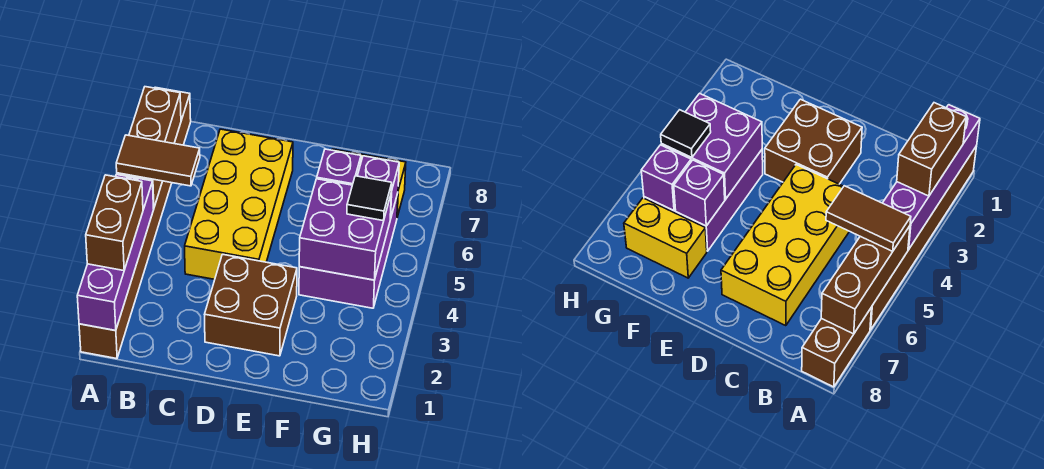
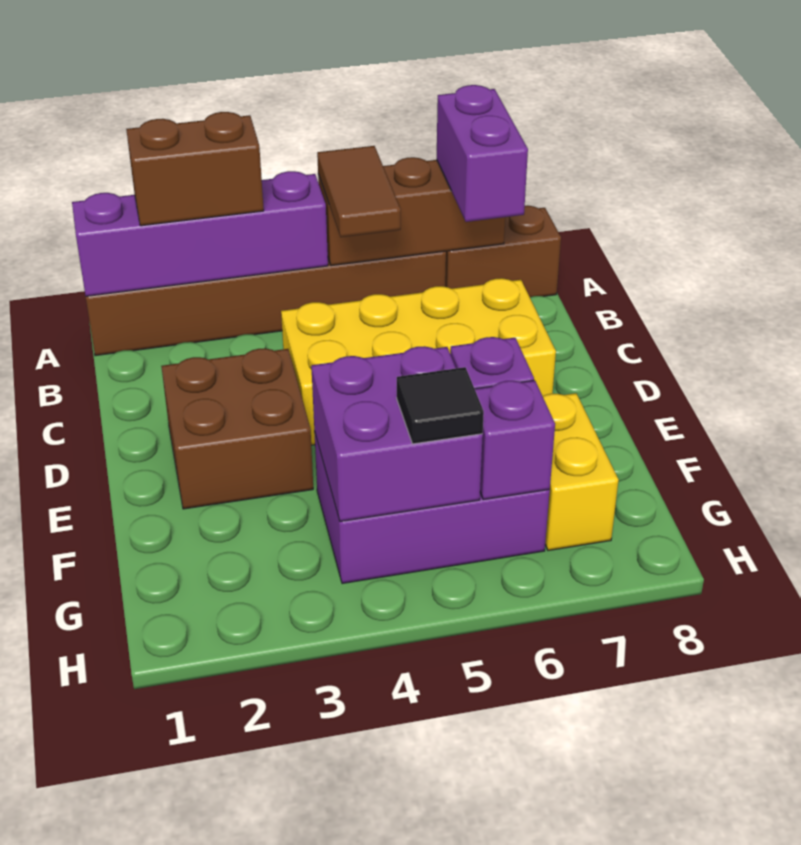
none -> purple 1x2 brick [437,85,528,222]

